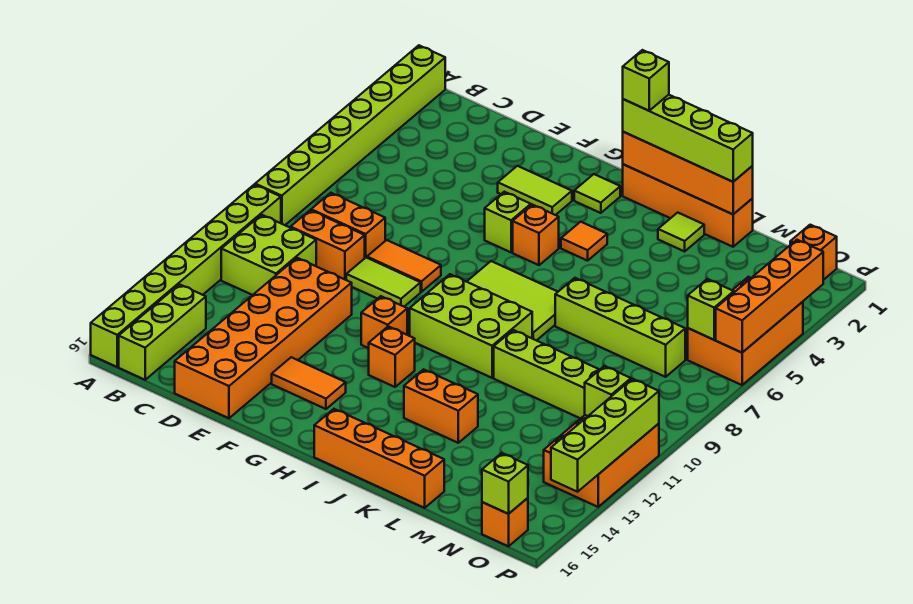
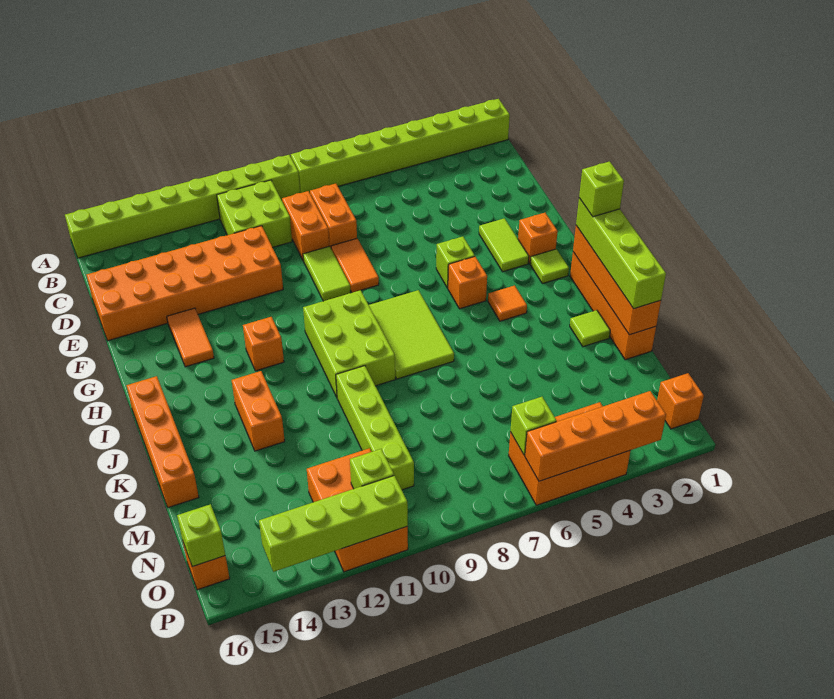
lime 1x3 brick [119,284,206,380] -> none
orange 1x1 brick [361,296,407,348] -> orange 1x1 brick moved to [518,213,558,263]
lime 1x4 brick [555,278,685,377] -> none
orange 2x3 brick [544,415,659,507] -> orange 2x3 brick turned to [307,448,408,572]

